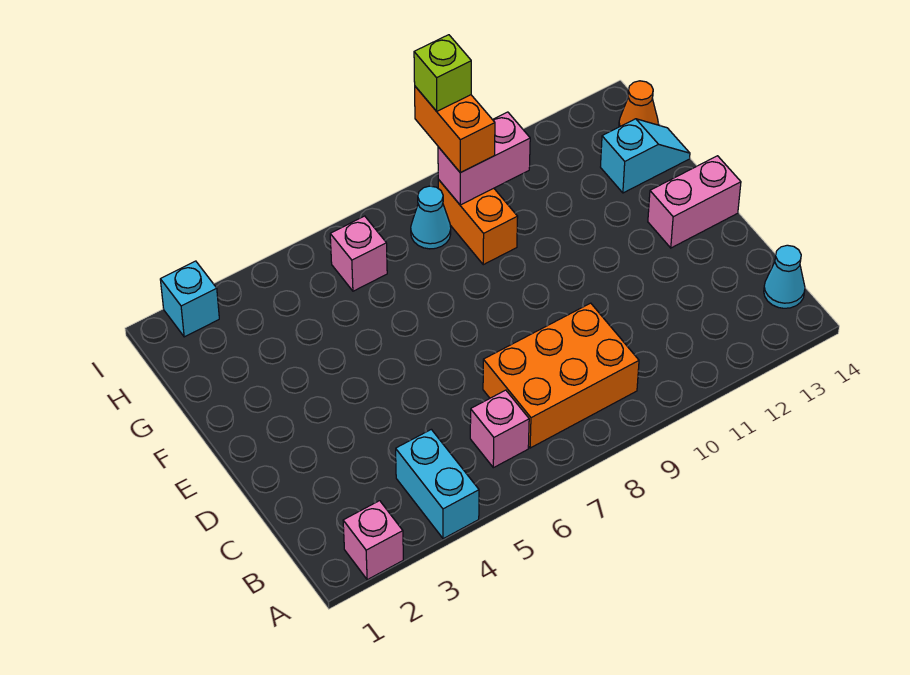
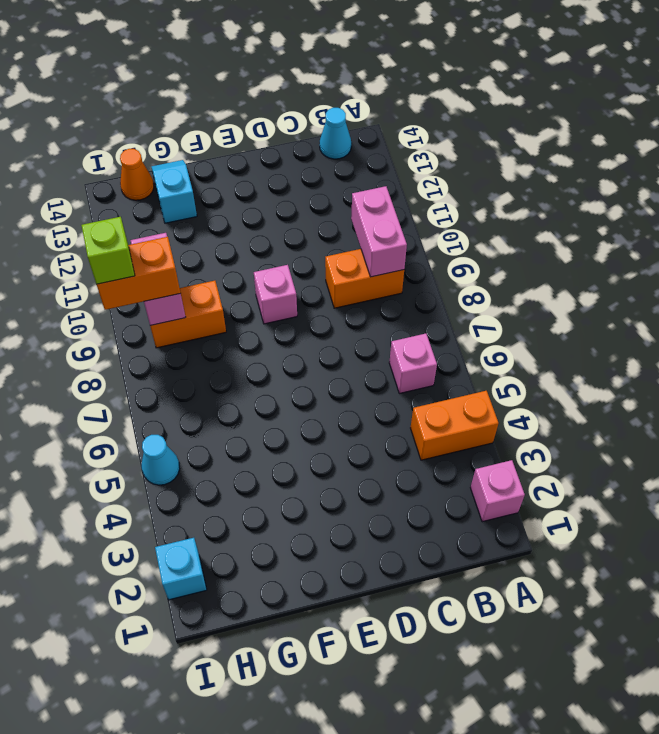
cyan 1x2 brick [396,429,479,539] -> orange 1x2 brick [411,391,499,460]
orange 2x3 brick [483,303,639,448] -> orange 1x2 brick [325,249,404,308]
pink 1x2 brick [648,156,741,248] -> pink 1x2 brick moved to [351,186,407,277]
pink 1x1 brick [330,216,387,291] -> pink 1x1 brick moved to [254,265,297,324]
cyan 1x1 cone [411,186,451,249] -> cyan 1x1 cone moved to [142,435,180,485]

